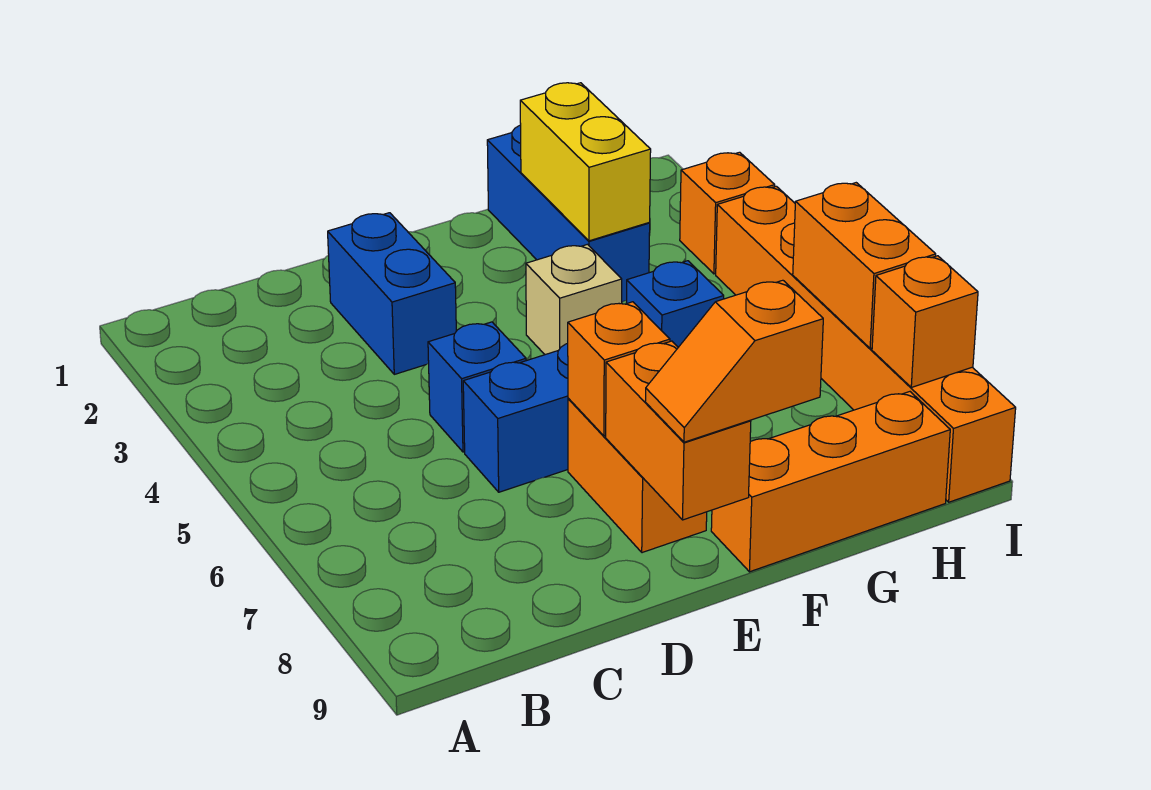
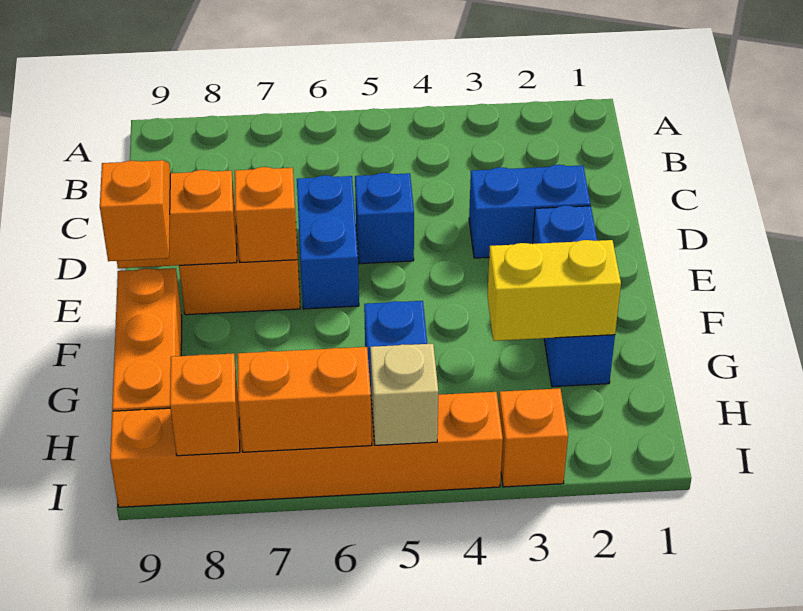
tan 1x1 brick [526,244,622,355] -> tan 1x1 brick moved to [370,344,438,445]
blue 1x3 brick [487,125,650,302] -> blue 1x3 brick turned to [533,205,615,387]

